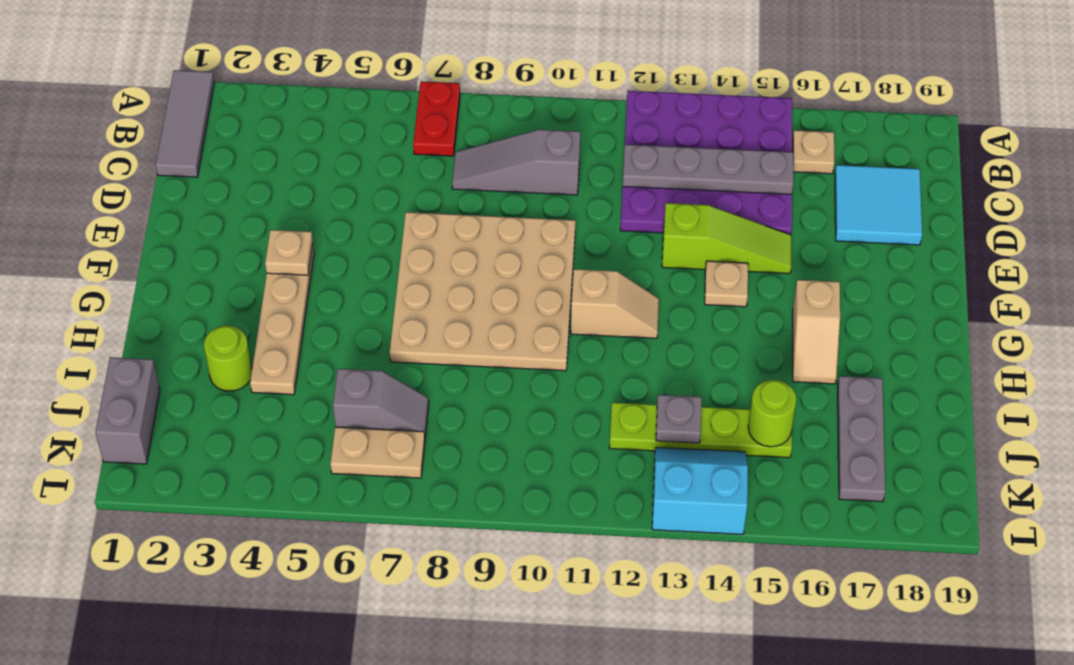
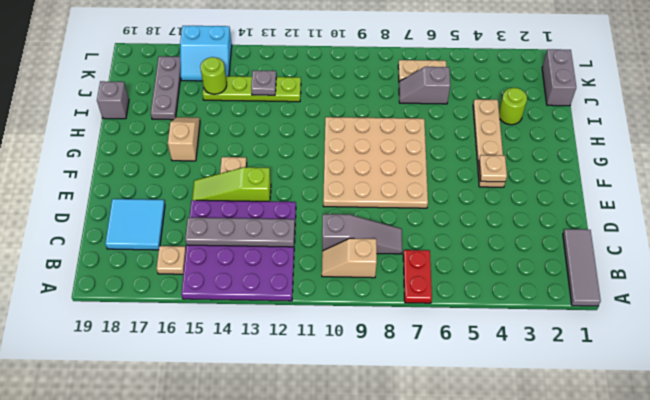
tan 1x2 slope [571,269,659,338] -> tan 1x2 slope moved to [322,238,377,278]
none -> grey 1x1 brick [97,81,129,119]
cyan 2x2 slope [652,447,748,534] -> cyan 2x2 slope moved to [180,26,232,81]

